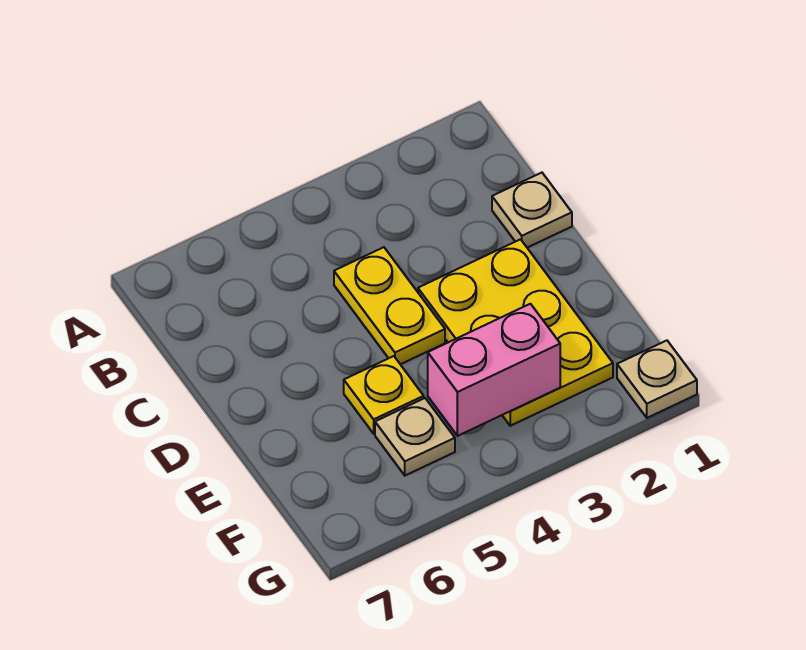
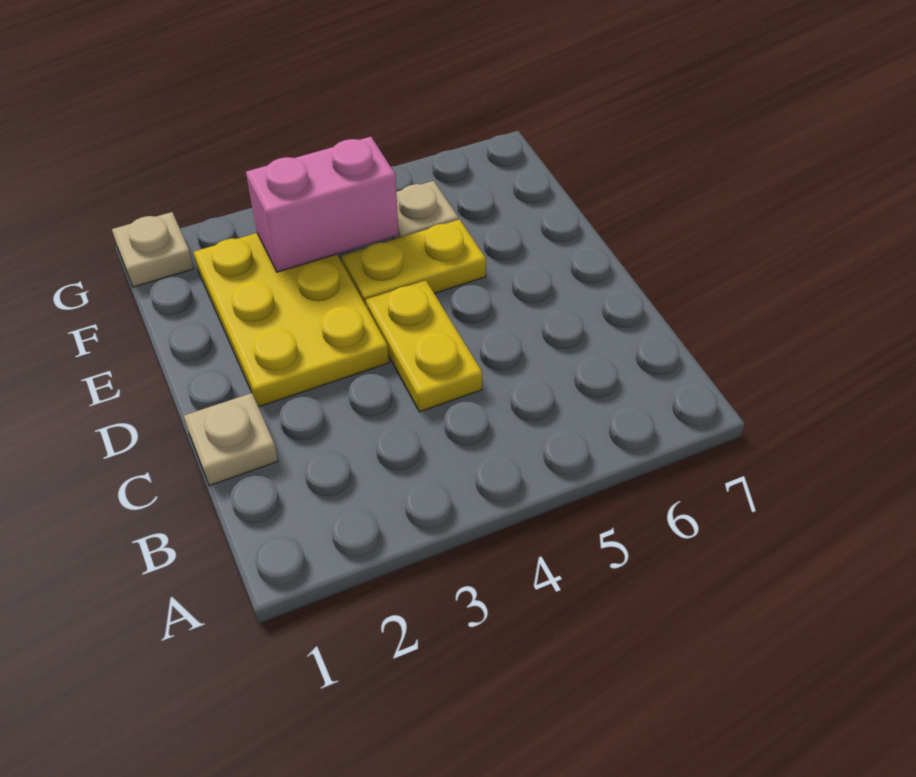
yellow 1x1 plate [344,356,424,434] -> yellow 1x2 plate [341,219,486,305]

